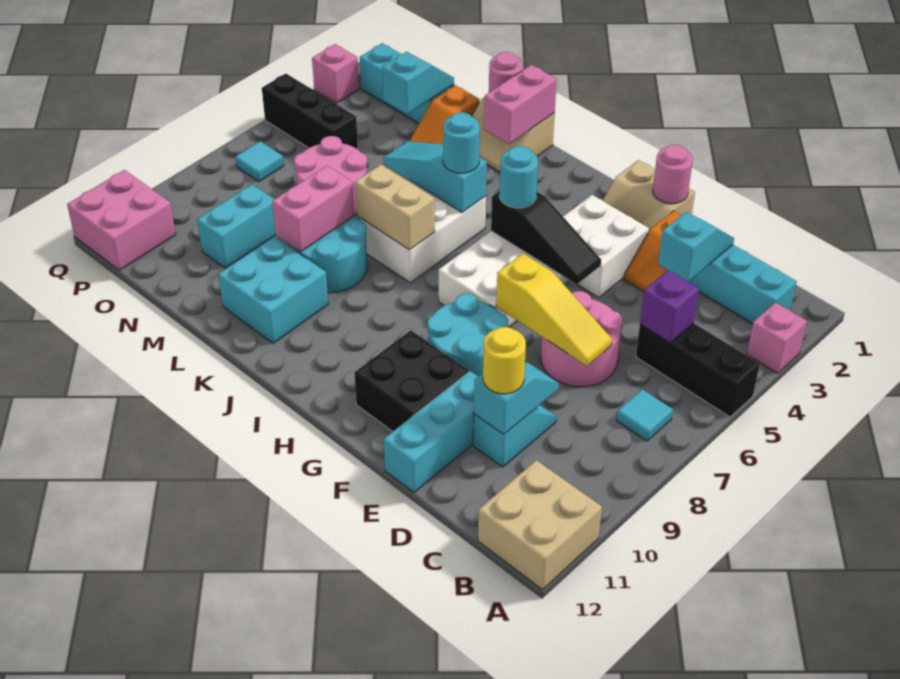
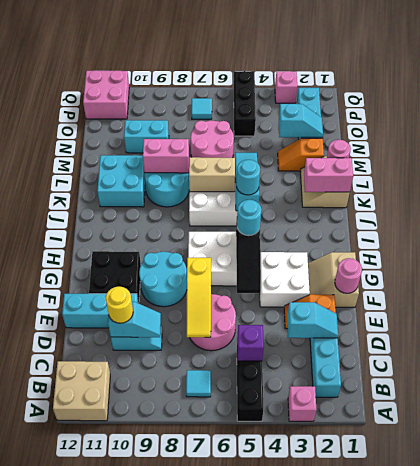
tan 1x2 brick [355,165,435,250] -> tan 1x2 brick turned to [189,157,235,192]

